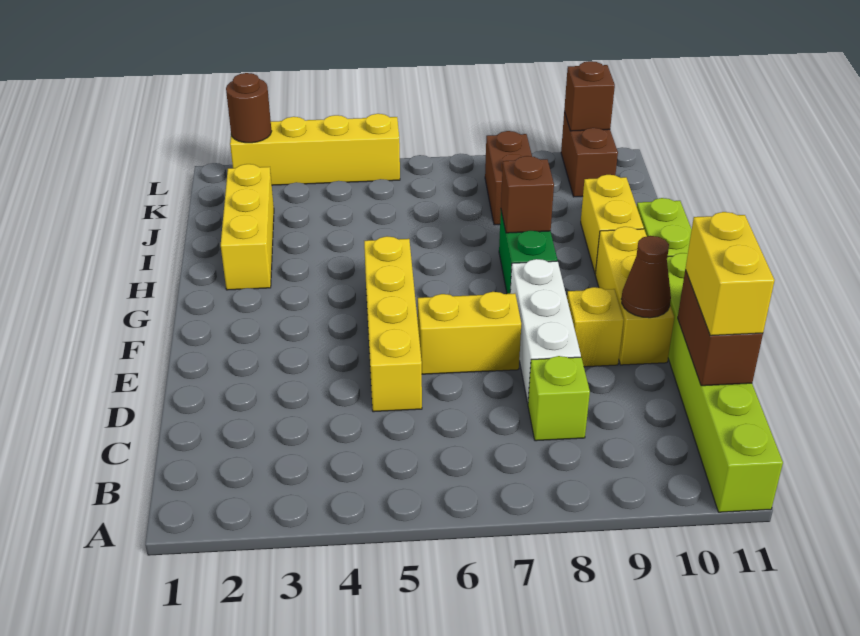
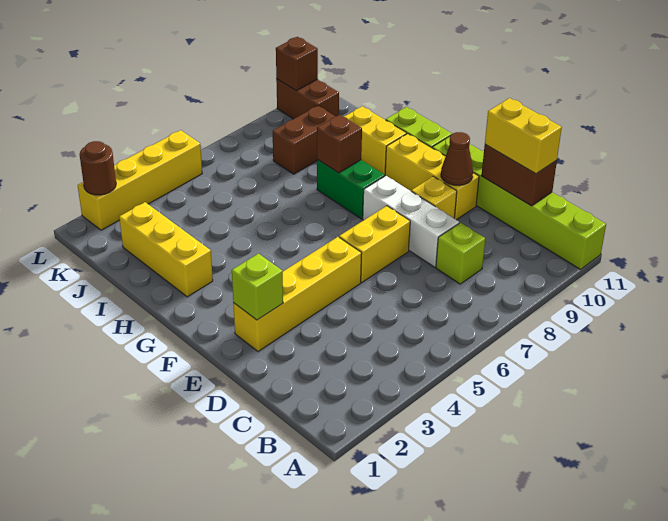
yellow 1x4 brick [364,236,422,412] -> yellow 1x4 brick turned to [233,237,362,352]
none -> lime 1x1 brick [232,254,283,320]
brown 1x2 brick [485,131,532,225] -> brown 1x2 brick turned to [273,106,336,174]

